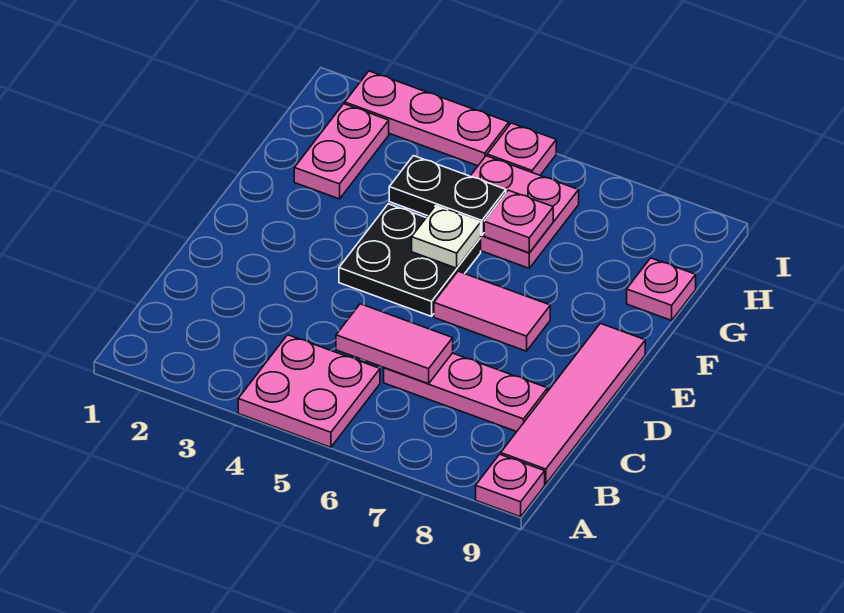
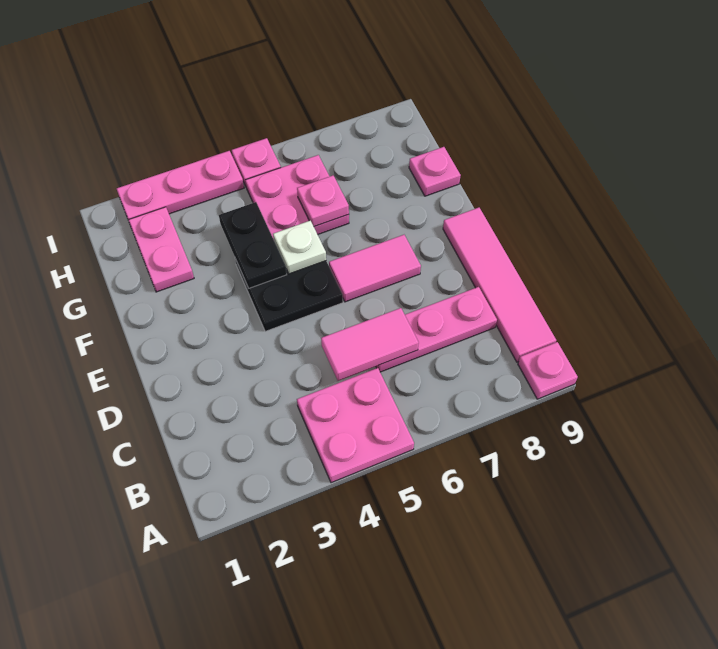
black 1x2 plate [389,156,506,235] -> black 1x2 plate turned to [219,202,287,288]

